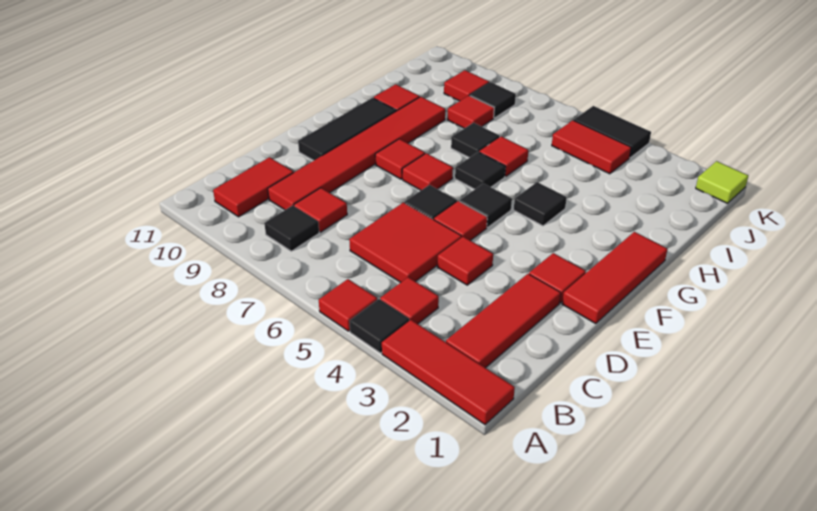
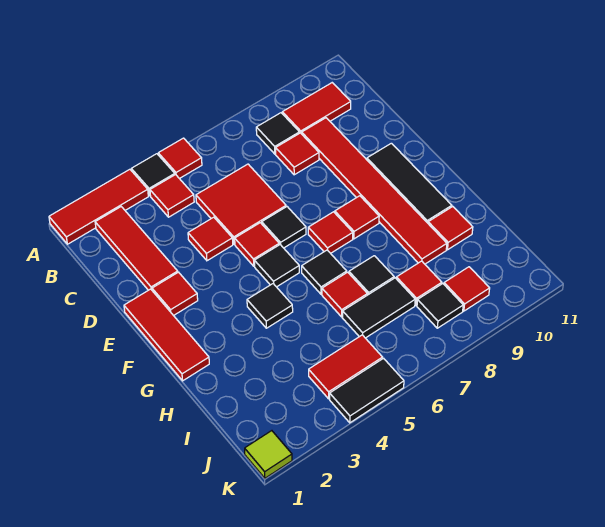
red 1x2 tile [213,157,294,217] -> red 1x2 tile turned to [282,83,351,134]
none -> black 1x2 tile [343,278,415,338]

